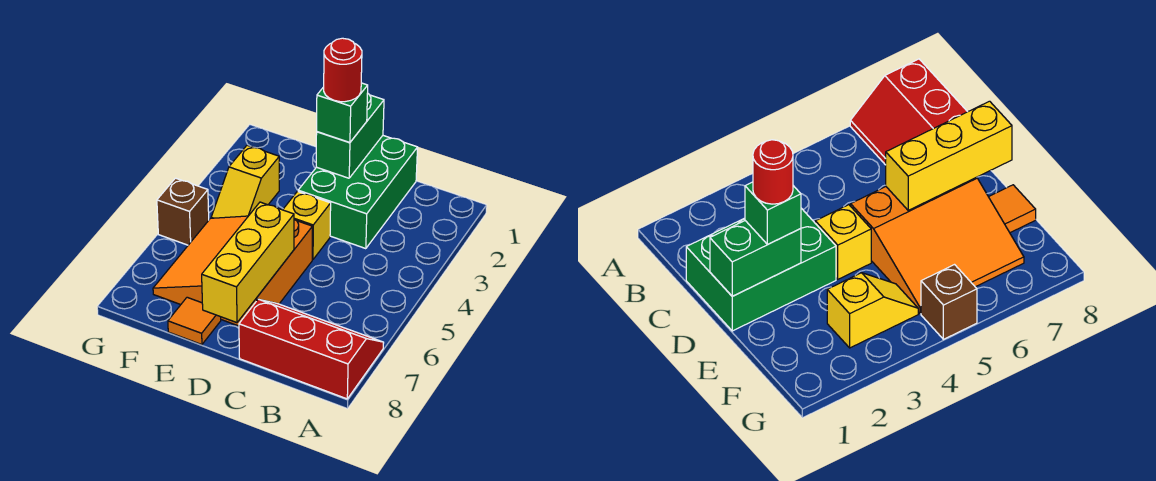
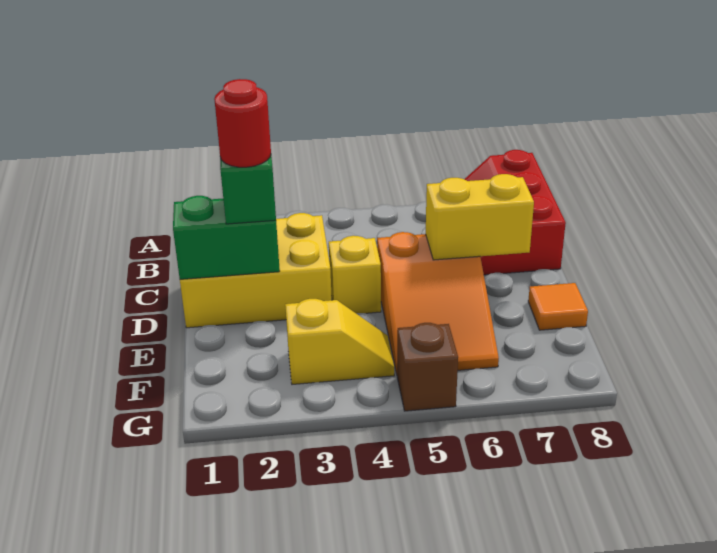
green 2x3 brick [298,136,418,249] -> yellow 2x3 brick [180,213,332,328]
orange 3x3 slope [153,216,312,326] -> orange 2x3 slope [377,232,499,374]
yellow 1x3 brick [202,202,294,323] -> yellow 1x2 brick [426,174,534,260]

